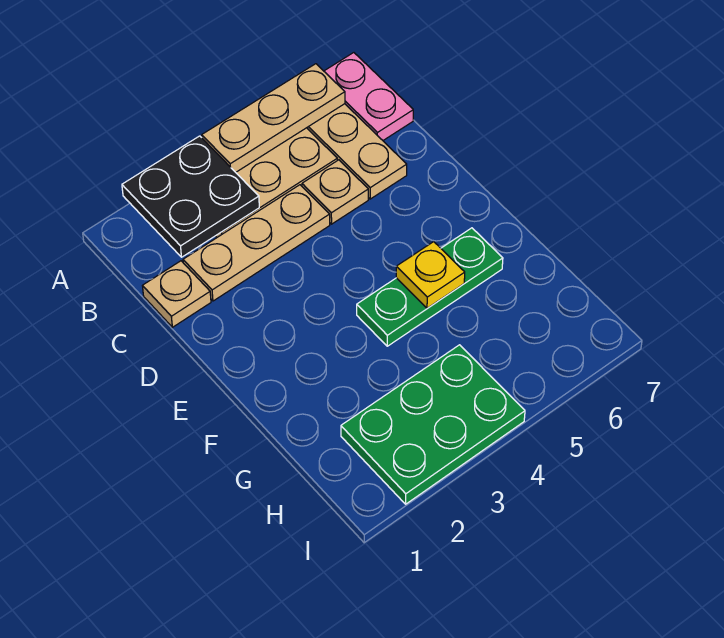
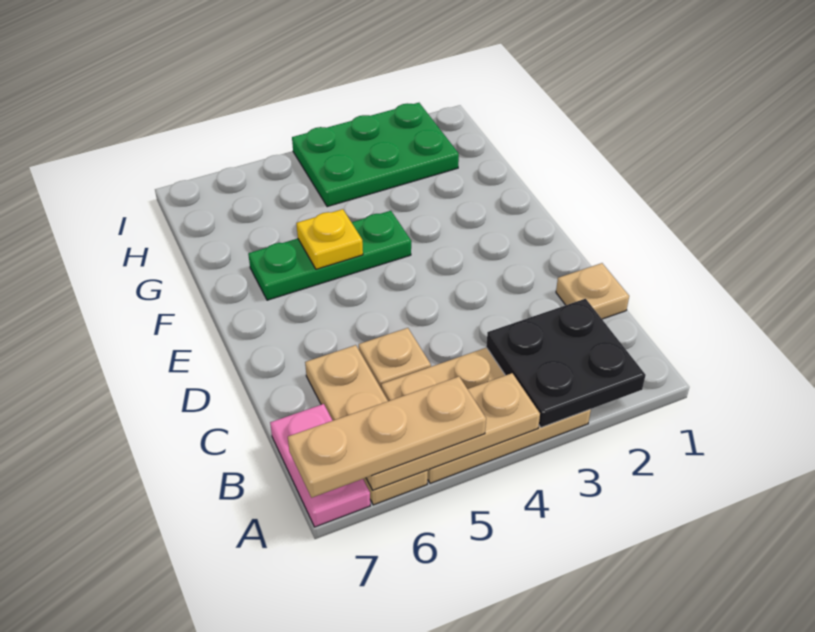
tan 1x3 plate [183,185,330,301] -> tan 1x3 plate moved to [288,377,486,498]

